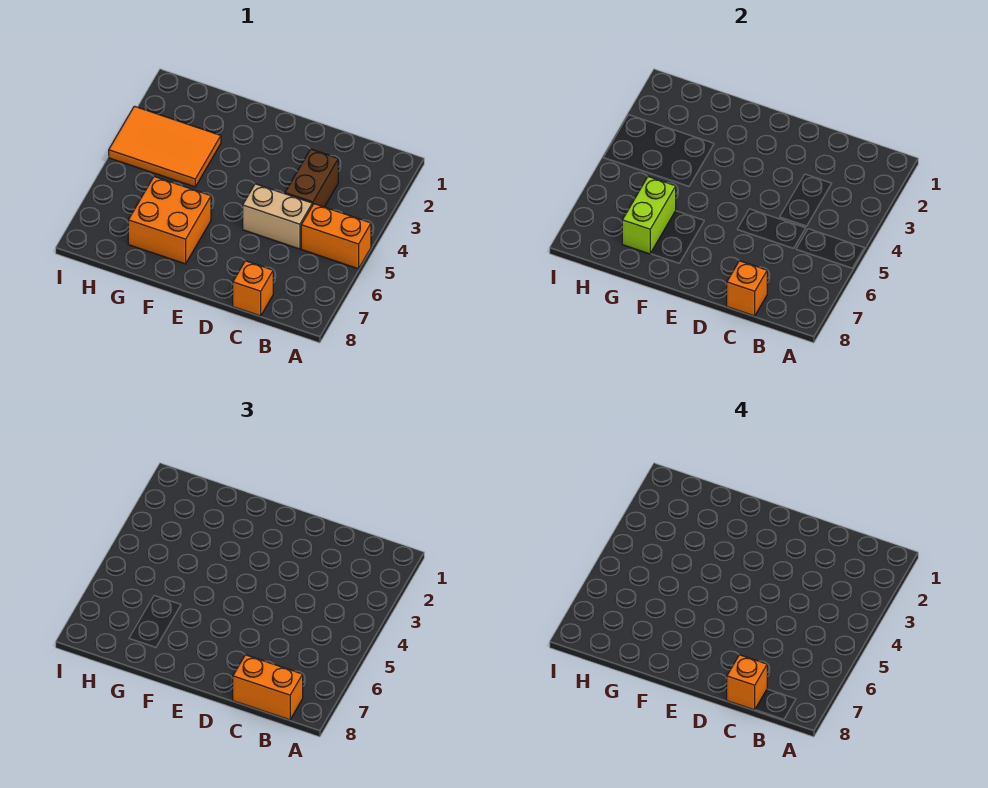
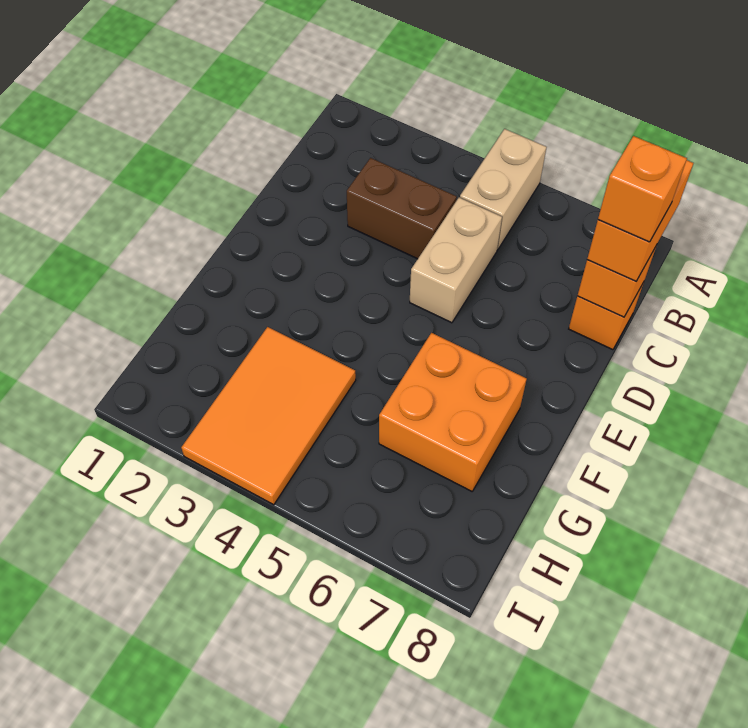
orange 1x2 brick [301,204,371,269] -> tan 1x2 brick [460,129,547,250]
lime 1x2 brick [622,177,676,254] -> none

